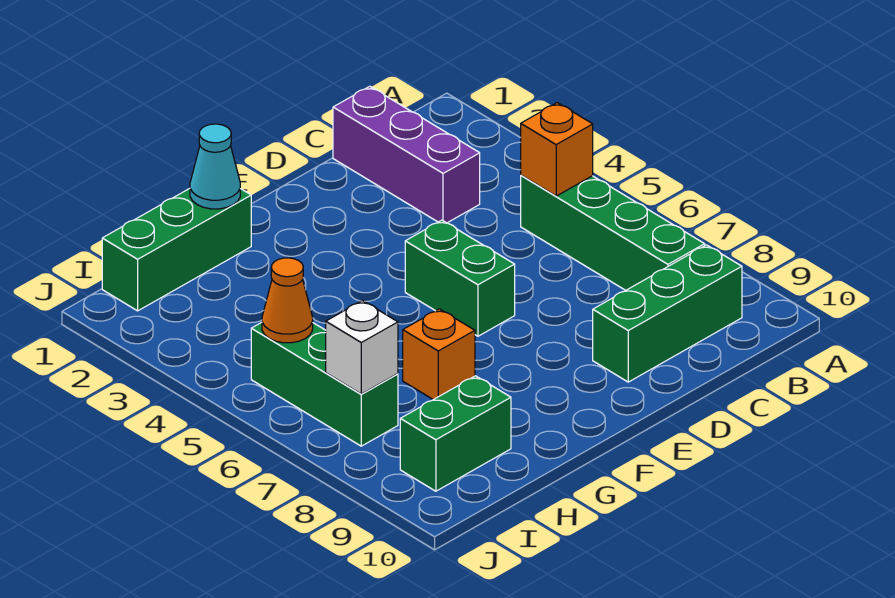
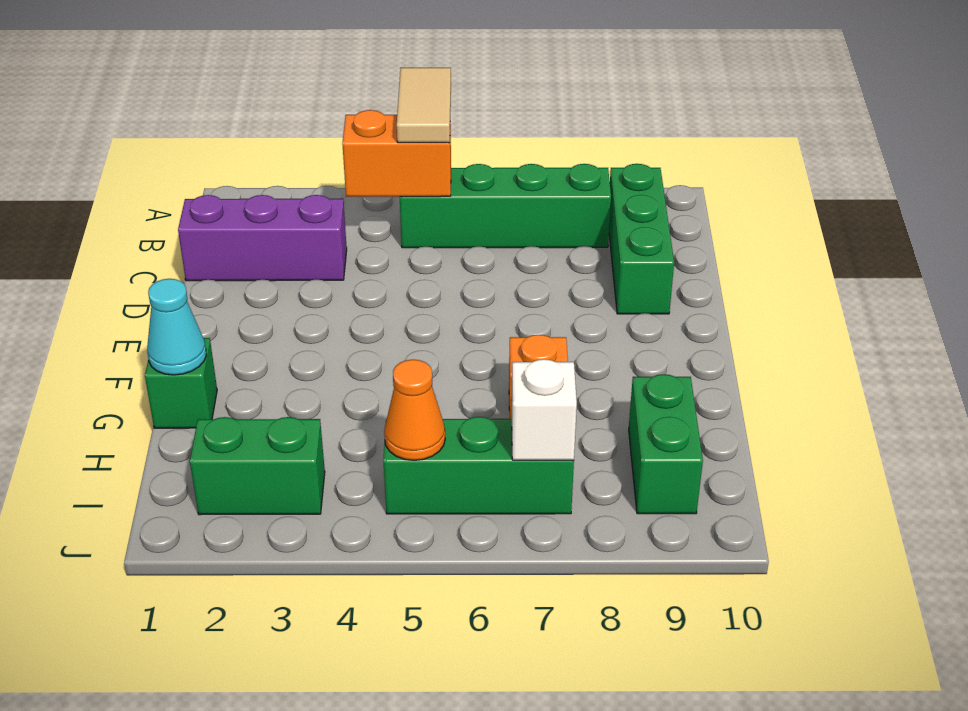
none -> tan 1x2 tile [397,68,451,143]
orange 1x1 brick [521,103,593,196] -> orange 1x2 brick [342,110,451,197]
green 1x2 brick [405,220,515,336] -> green 1x2 brick moved to [190,417,325,515]
green 1x3 brick [102,189,251,311] -> green 1x1 brick [145,338,217,428]

